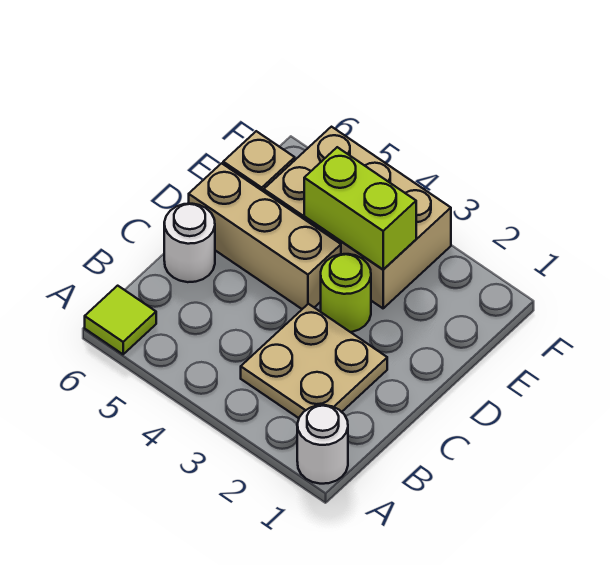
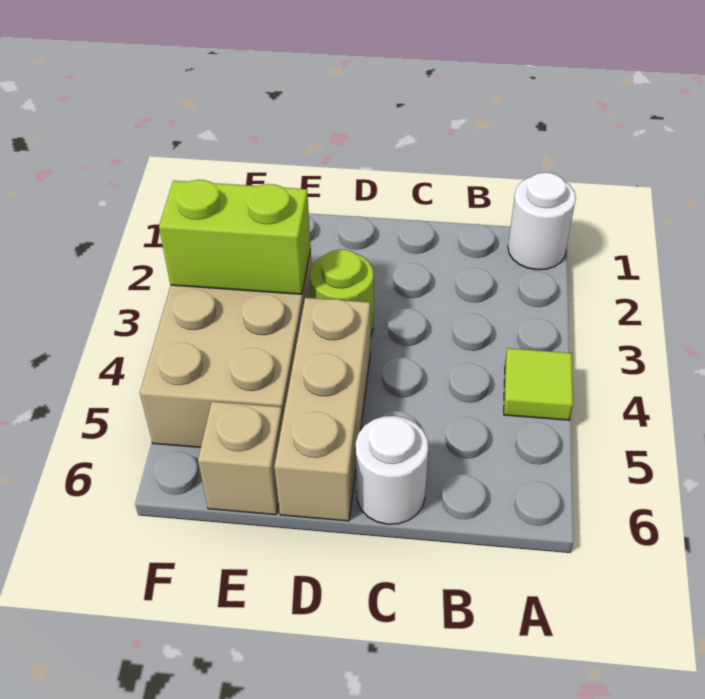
lime 1x1 tile [85,286,156,354] -> lime 1x1 tile moved to [504,348,573,420]
tan 2x2 plate [241,304,387,418] -> none
lime 1x2 brick [304,147,416,270] -> lime 1x2 brick turned to [159,180,311,294]

